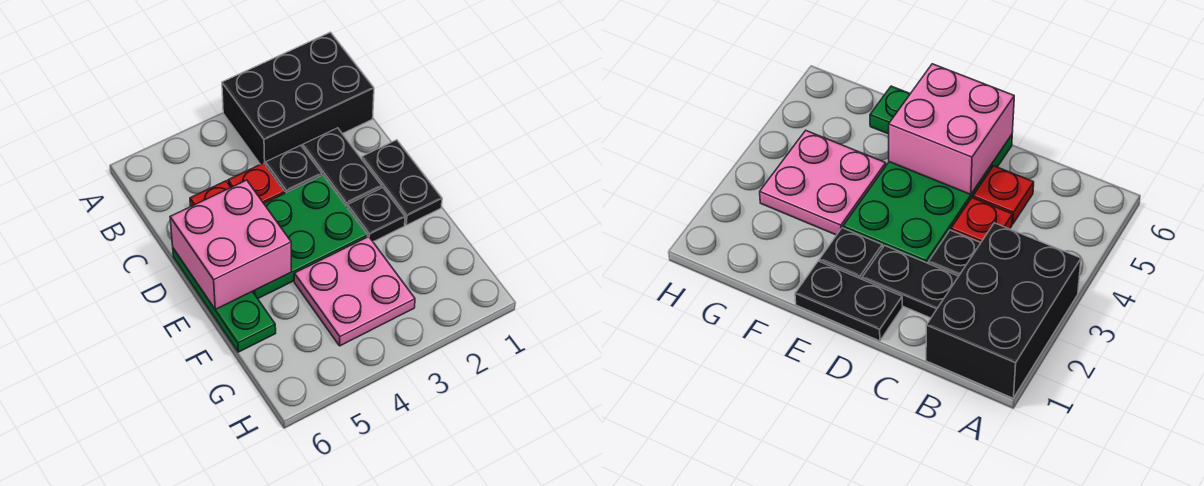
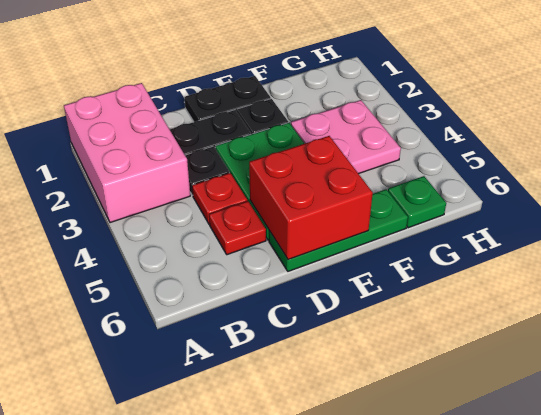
black 2x3 brick [222,32,374,165] -> pink 2x3 brick [64,83,190,223]
pink 2x2 brick [170,180,291,309] -> red 2x2 brick [249,136,373,259]
none -> green 1x1 plate [388,176,446,228]

